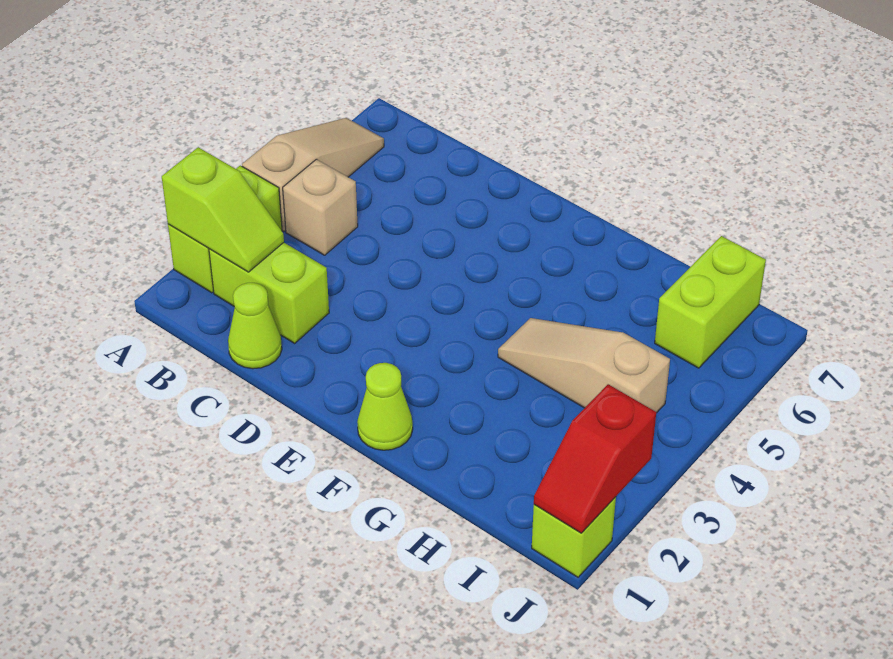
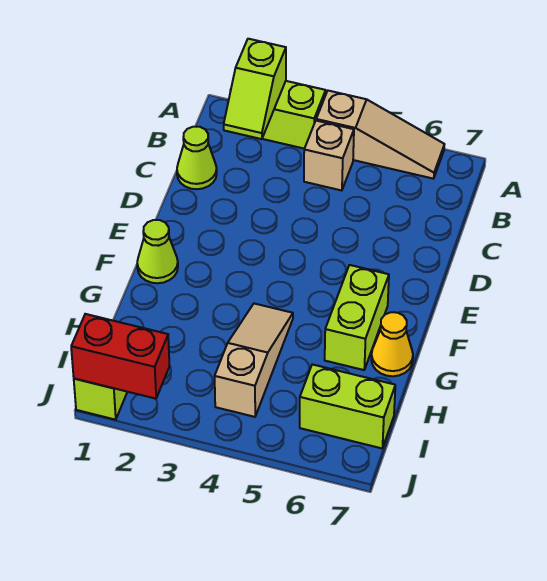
lime 1x2 brick [209,243,329,343] -> lime 1x2 brick moved to [325,265,389,370]
none -> yellow 1x1 cone [371,312,413,376]
red 1x2 slope [534,384,656,533] -> red 1x2 brick [71,314,169,399]

